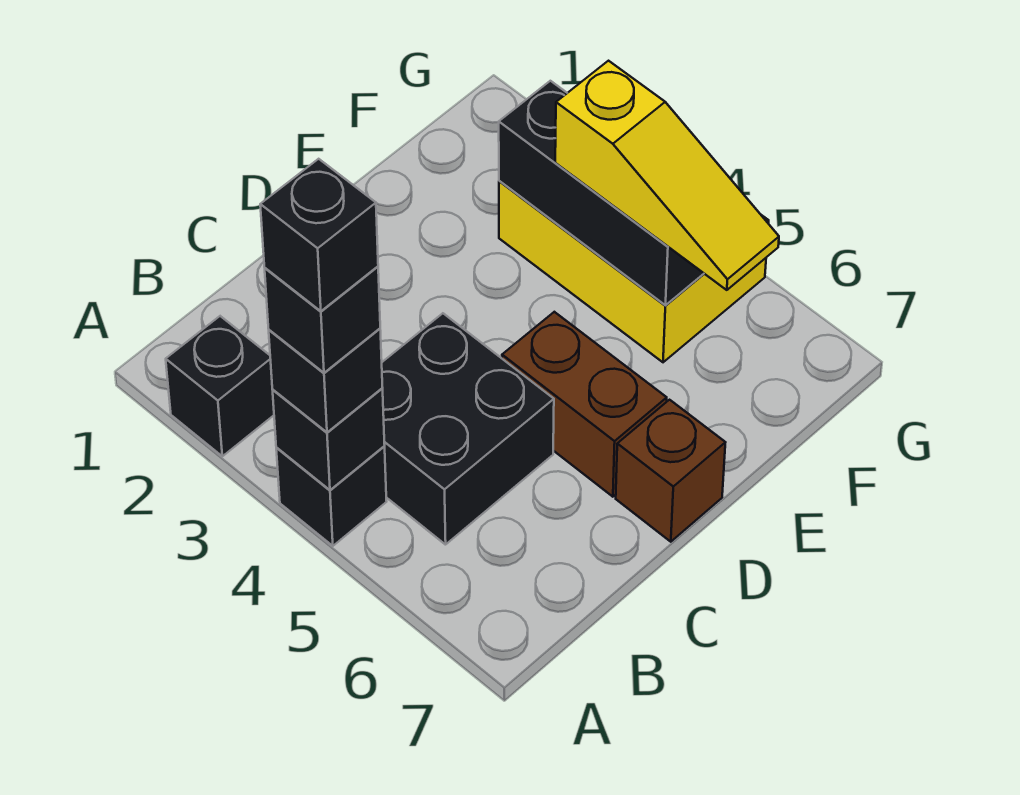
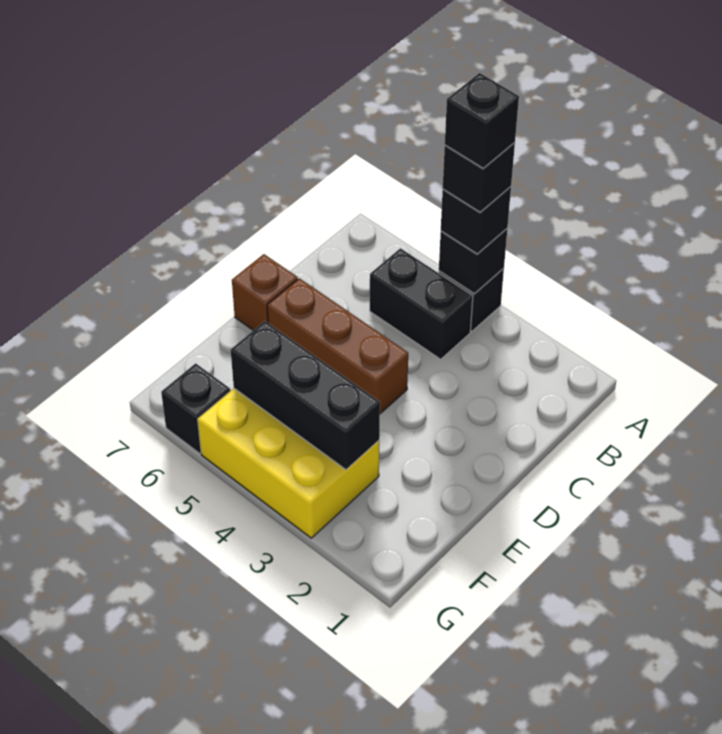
black 1x1 brick [166,316,274,456] -> black 1x1 brick moved to [161,363,230,454]
black 2x2 brick [382,313,554,545] -> black 1x2 brick [370,248,473,359]
brown 1x2 brick [502,312,667,497] -> brown 1x3 brick [267,278,408,414]
yellow 1x3 slope [555,61,779,290] -> none

